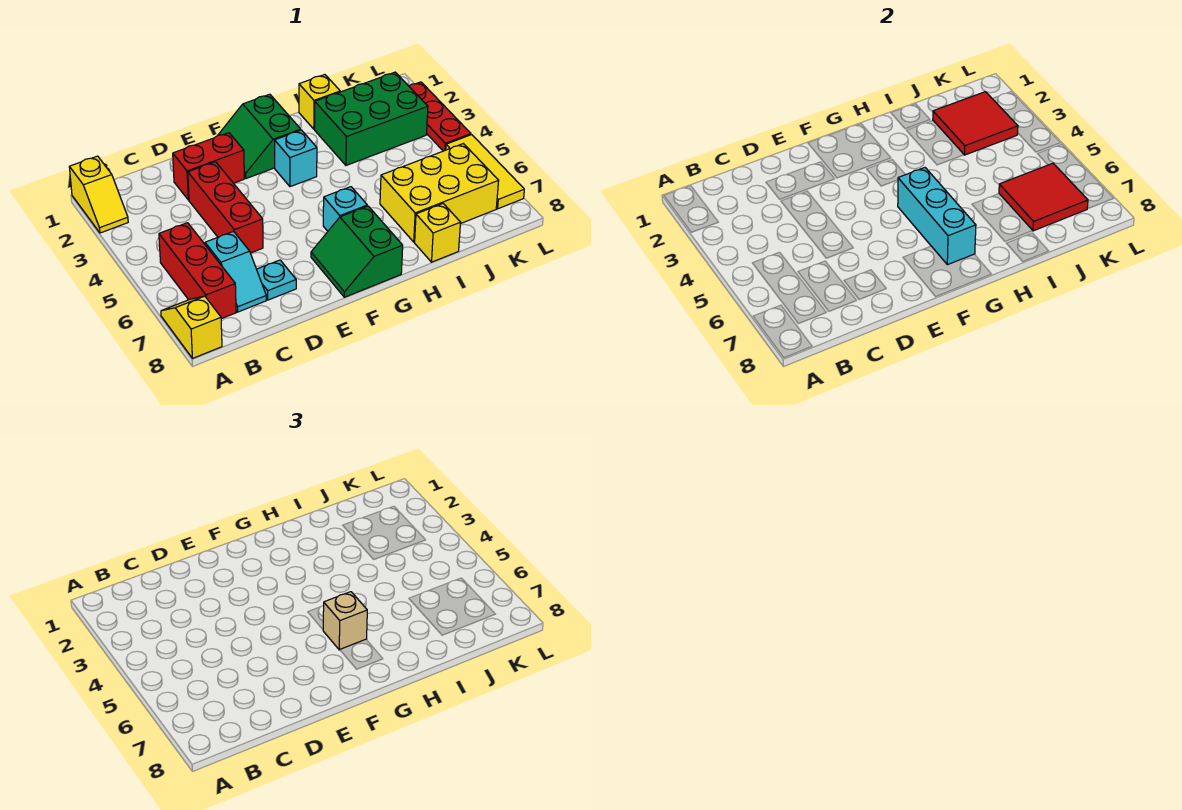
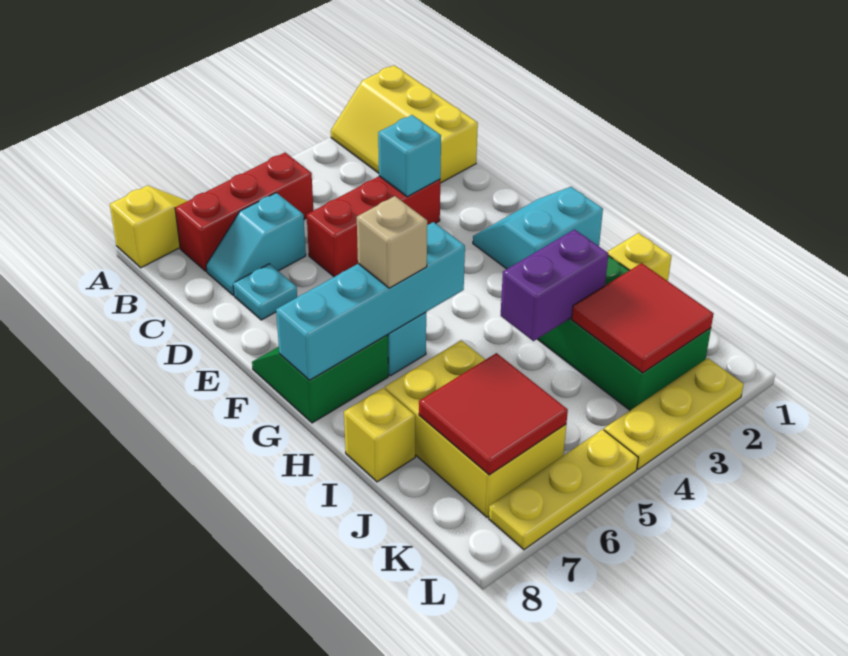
yellow 1x2 slope [69,156,128,233] -> yellow 2x3 slope [331,65,478,183]
red 1x2 brick [173,133,244,200] -> none
green 2x2 slope [218,94,301,178] -> cyan 2x2 slope [473,187,603,269]
cyan 1x1 brick [275,130,317,187] -> cyan 1x1 brick moved to [378,115,441,197]
cyan 1x3 brick [898,168,976,265] -> cyan 1x4 brick [276,222,465,380]
none -> purple 1x2 brick [501,229,609,341]
red 1x3 plate [409,82,471,151] -> yellow 1x3 plate [604,358,744,469]
yellow 1x3 tile [446,135,524,209] -> yellow 1x3 plate [489,429,638,550]

